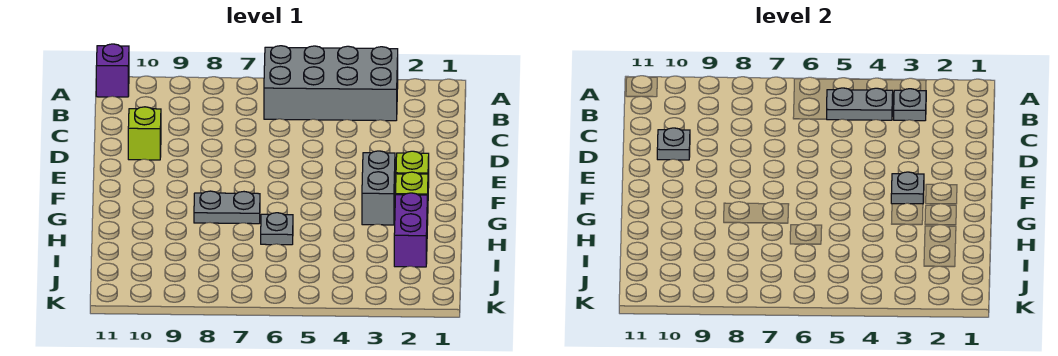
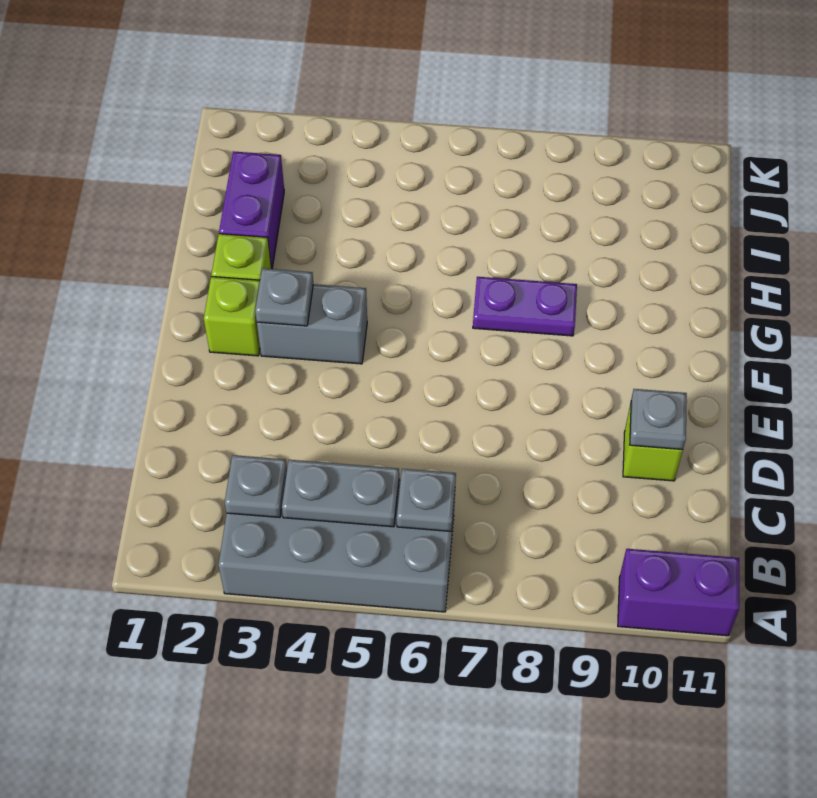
purple 1x1 brick [96,44,129,97] -> purple 1x2 brick [618,549,739,636]
grey 1x2 brick [362,151,395,225] -> grey 1x2 brick turned to [257,284,367,364]
grey 1x2 plate [194,191,260,224] -> purple 1x2 plate [473,277,577,336]
grey 1x1 plate [261,213,293,245] -> grey 1x1 plate moved to [397,469,456,531]

